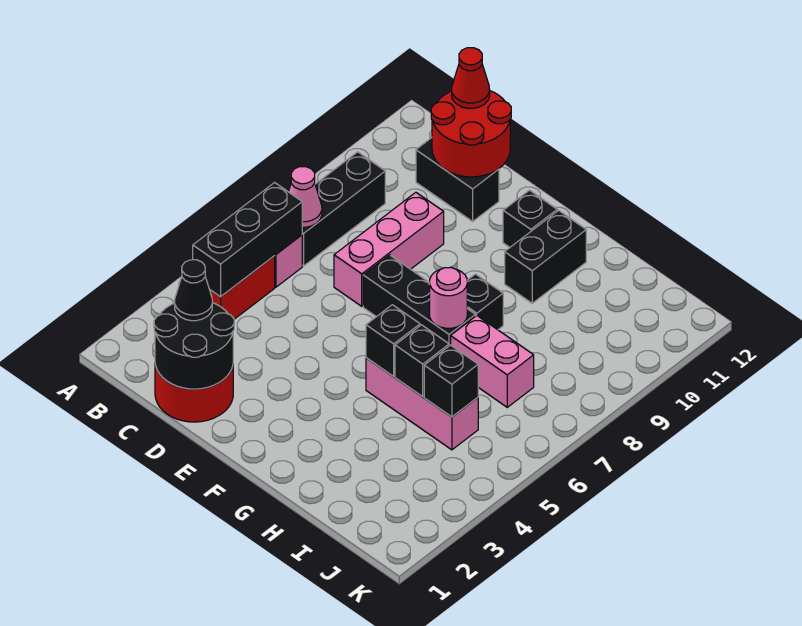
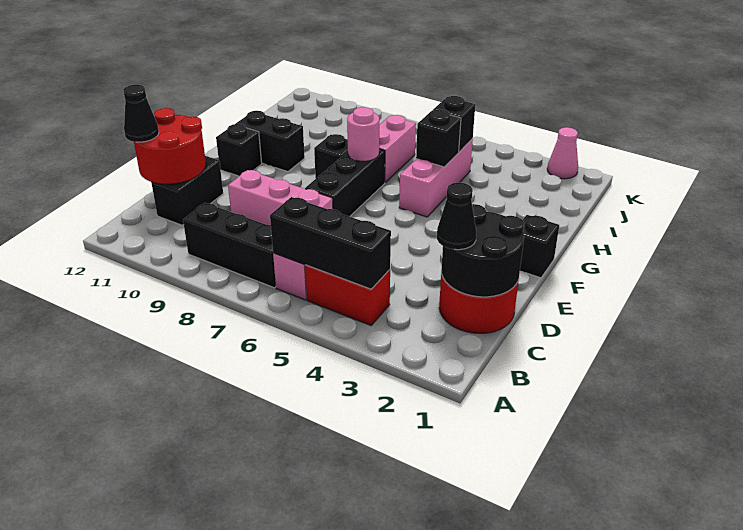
pink 1x1 cone [289,167,322,227] -> pink 1x1 cone moved to [547,127,578,179]
red 1x1 cone [452,48,490,108] -> black 1x1 cone [123,84,159,142]
black 1x1 brick [366,305,420,377] -> black 1x1 brick moved to [520,215,559,278]

